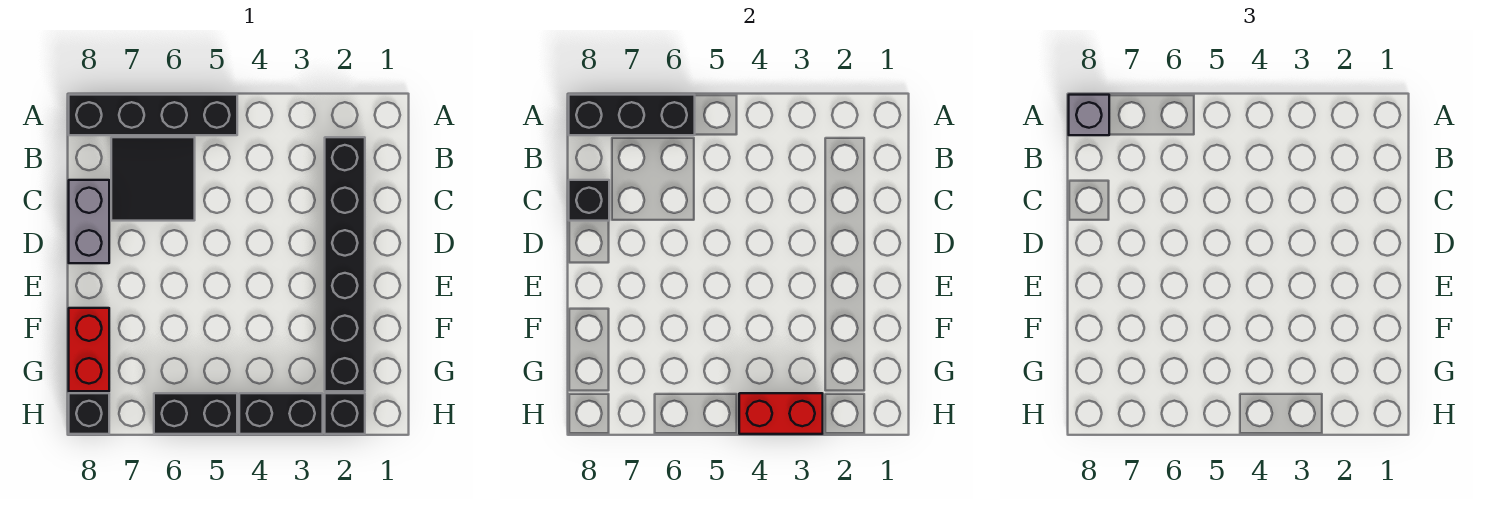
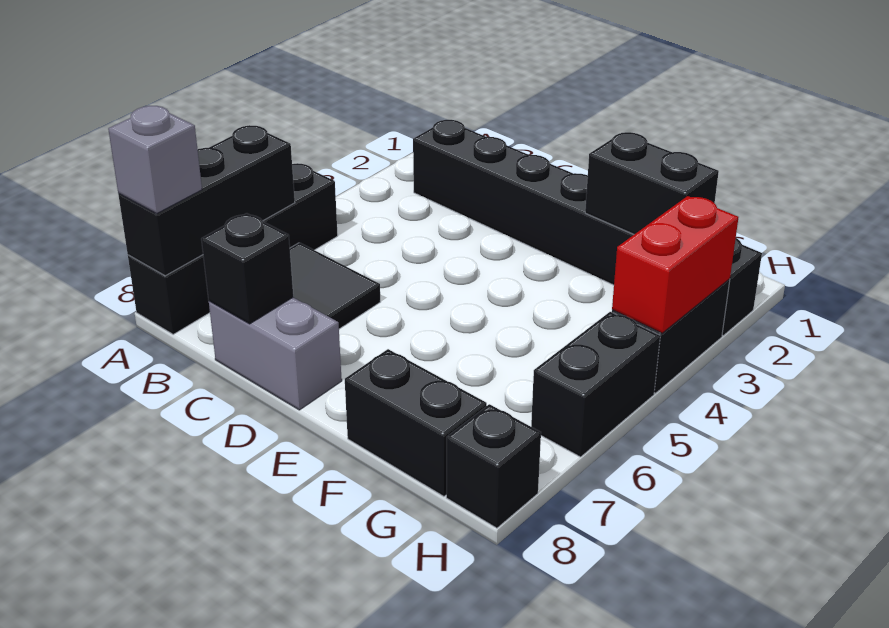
none -> black 1x2 brick [585,132,719,234]
red 1x2 brick [69,308,109,391] -> black 1x2 brick [345,349,487,496]

